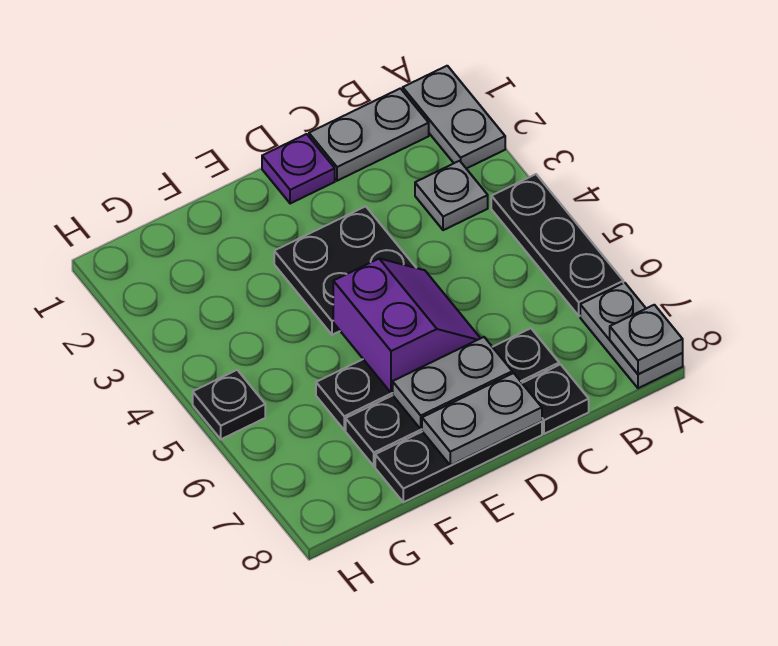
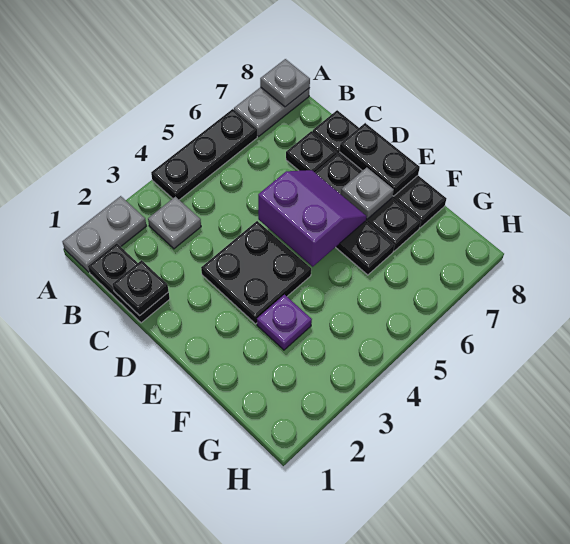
grey 1x2 plate [309,88,429,181] -> black 1x2 plate [88,243,170,323]
purple 1x1 plate [262,134,335,204] -> purple 1x1 plate moved to [257,295,312,350]
purple 2x2 slope [333,259,480,393] -> purple 2x2 slope turned to [258,170,367,267]
grey 1x2 plate [393,337,512,429] -> grey 1x1 plate [341,168,394,219]
grey 1x2 plate [422,373,542,465] -> black 1x2 plate [339,123,420,196]
black 1x1 plate [193,370,265,439] -> black 1x1 plate moved to [112,260,169,316]

